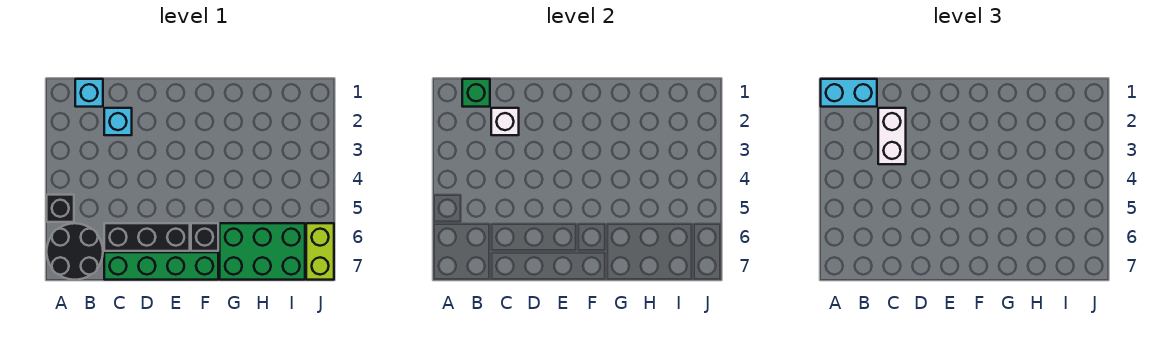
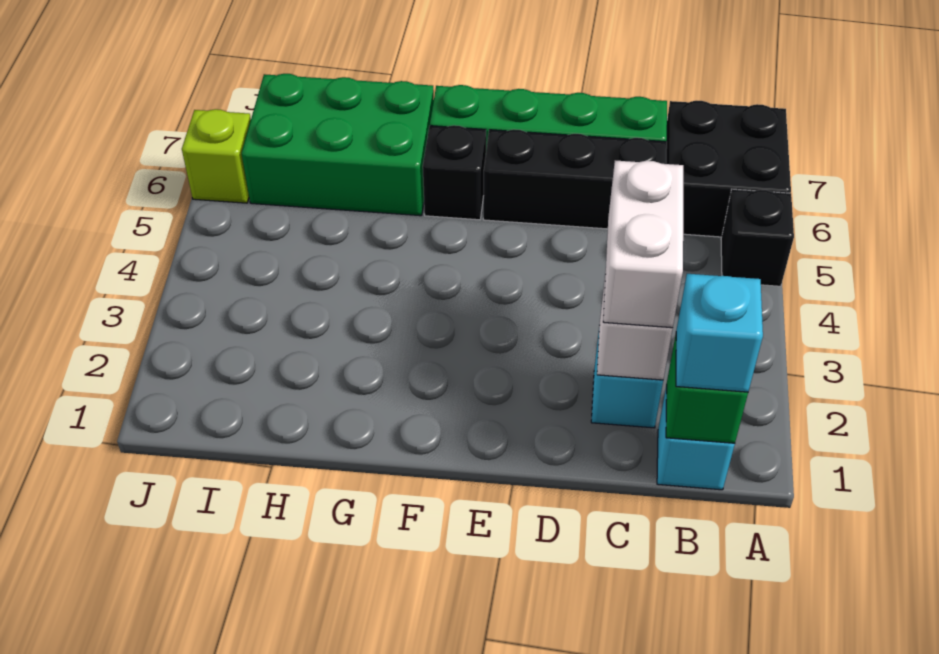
cyan 1x2 brick [821,79,877,107] -> cyan 1x1 brick [676,274,763,392]
black 2x2 round brick [47,223,103,280] -> black 2x2 brick [666,101,791,237]
lime 1x2 brick [306,223,334,280] -> lime 1x1 brick [182,109,251,203]

